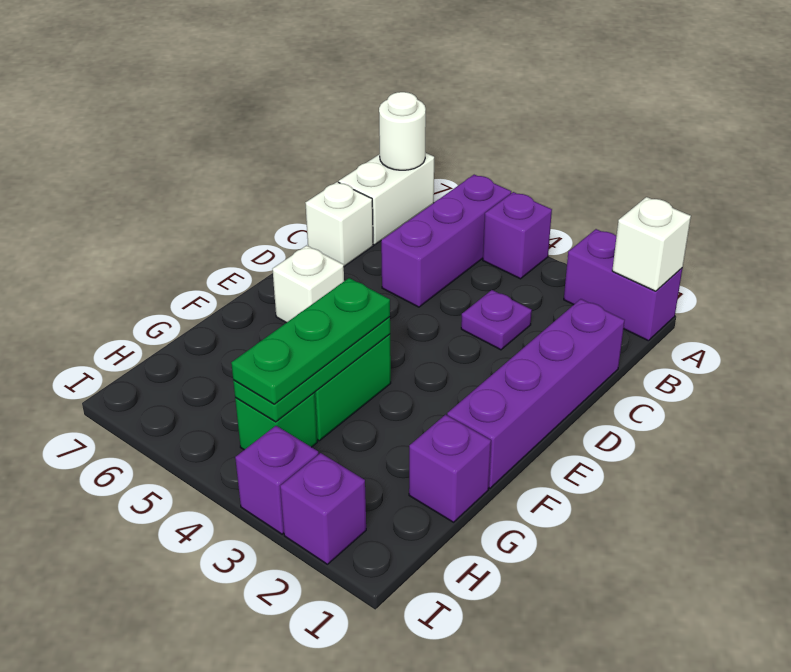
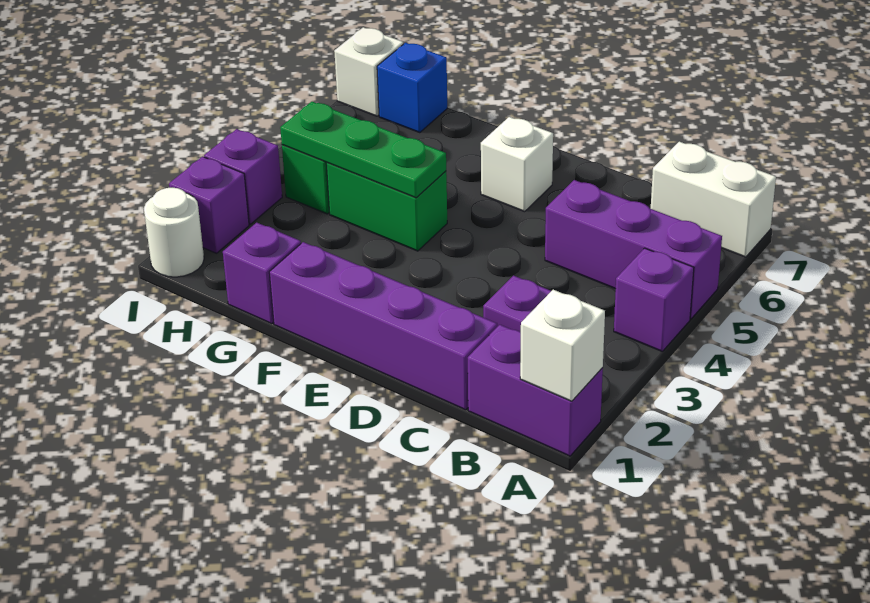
purple 1x2 brick [564,229,682,341] -> purple 1x2 brick turned to [468,325,603,456]
white 1x1 round brick [379,92,426,170] -> white 1x1 round brick moved to [144,188,204,277]
white 1x1 brick [306,182,373,266] -> white 1x1 brick moved to [334,27,403,116]
green 1x3 plate [231,278,390,404] -> none
none -> blue 1x1 brick [377,43,447,133]

